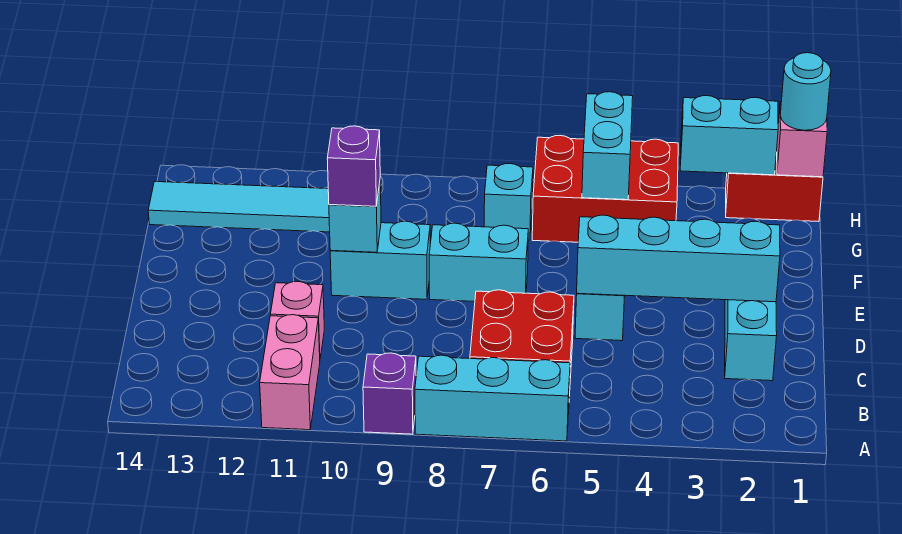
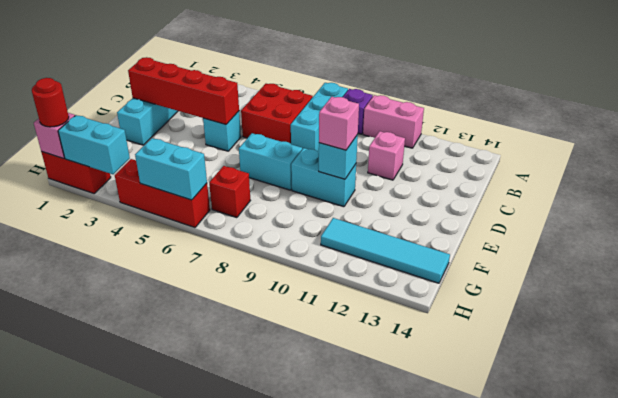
cyan 1x3 brick [415,355,570,441] -> cyan 1x3 brick turned to [291,83,348,152]
pink 1x2 brick [260,315,320,430] -> pink 1x2 brick turned to [363,95,424,148]
cyan 1x4 brick [577,215,780,302] -> red 1x4 brick [128,57,239,124]
purple 1x1 brick [327,126,380,206] -> pink 1x1 brick [319,97,359,150]
red 2x3 brick [532,136,678,242] -> red 1x3 brick [115,159,210,227]
cyan 1x2 brick [582,92,633,200] -> cyan 1x2 brick turned to [135,138,207,200]
cyan 1x1 brick [484,164,533,240] -> red 1x1 brick [209,166,250,218]
cyan 1x1 round brick [780,53,831,130] -> red 1x1 round brick [32,78,69,127]

